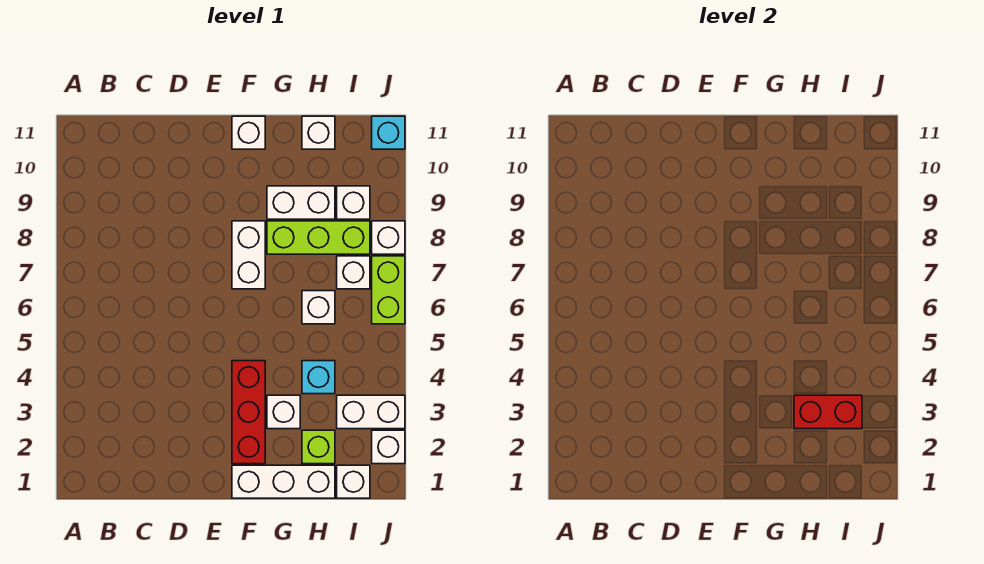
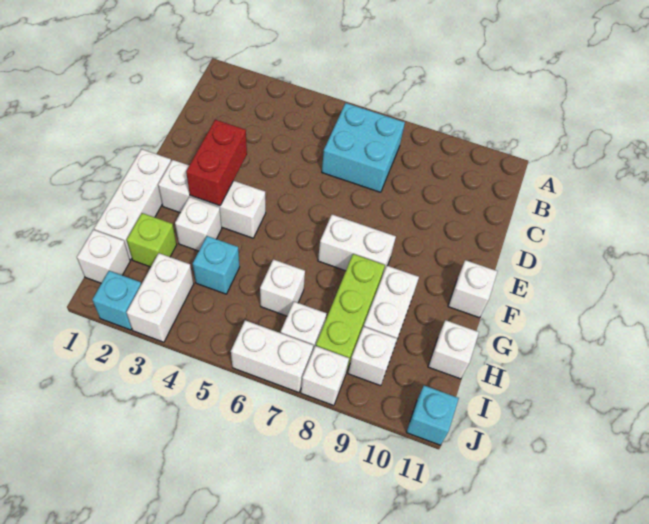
none -> cyan 2x2 brick [322,103,405,192]
red 1x3 brick [232,361,265,464] -> white 1x3 brick [158,160,266,238]
red 1x2 brick [794,395,862,429] -> red 1x2 brick moved to [186,120,247,206]
white 1x1 brick [372,430,405,464] -> cyan 1x1 brick [92,271,141,330]
lime 1x2 brick [372,256,405,324] -> white 1x2 brick [231,320,313,393]

